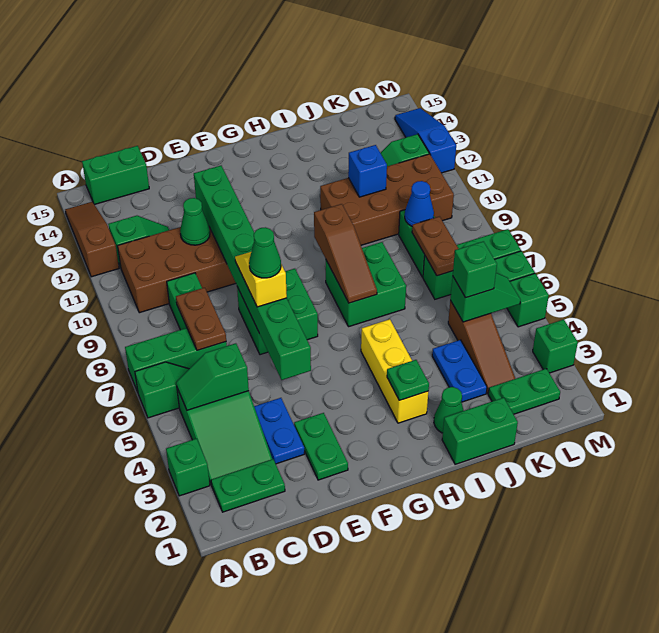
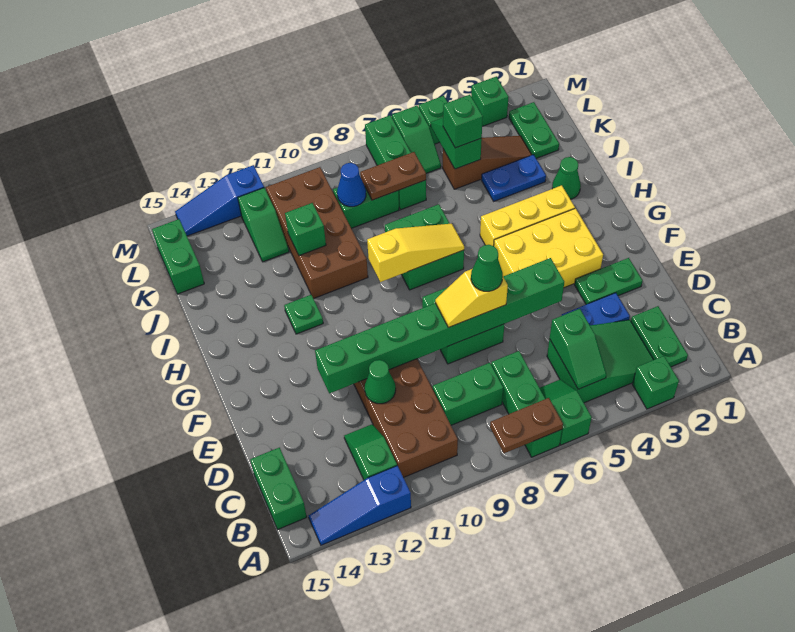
brown 1x3 slope [65,202,119,277] -> blue 1x3 slope [309,466,411,545]
brown 1x2 plate [176,288,226,350] -> brown 1x2 plate moved to [490,398,563,453]
none -> yellow 2x3 brick [494,208,603,288]
green 1x1 plate [387,360,429,400] -> green 1x1 plate moved to [284,295,323,334]
brown 1x3 slope [314,204,377,303] -> yellow 1x3 slope [367,224,464,282]
green 1x2 brick [442,398,518,464] -> green 1x2 brick moved to [152,219,204,294]
blue 1x1 brick [348,145,387,197] -> green 1x1 brick [285,203,326,256]

